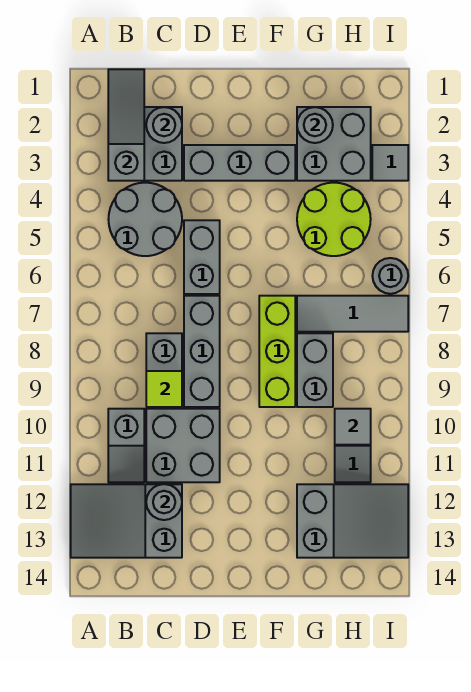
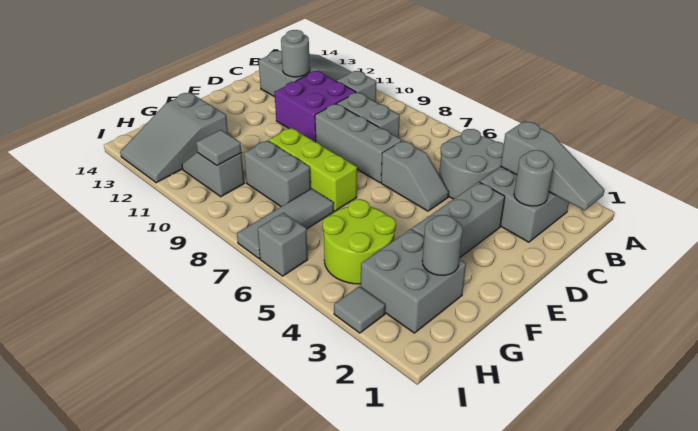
lime 1x1 tile [146,371,182,407] -> none
grey 2x2 brick [146,409,220,482] -> purple 2x2 brick [274,71,356,142]
grey 1x2 brick [184,220,220,294] -> grey 1x2 slope [381,141,449,211]
grey 1x1 round brick [372,258,408,294] -> grey 1x1 brick [258,213,308,276]

